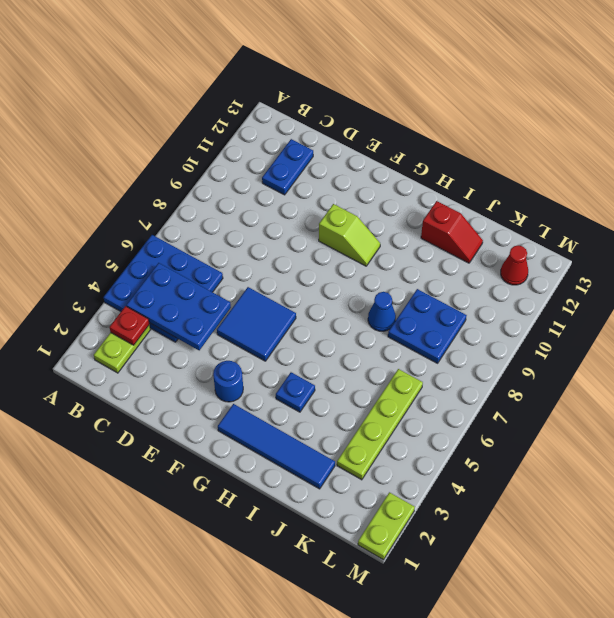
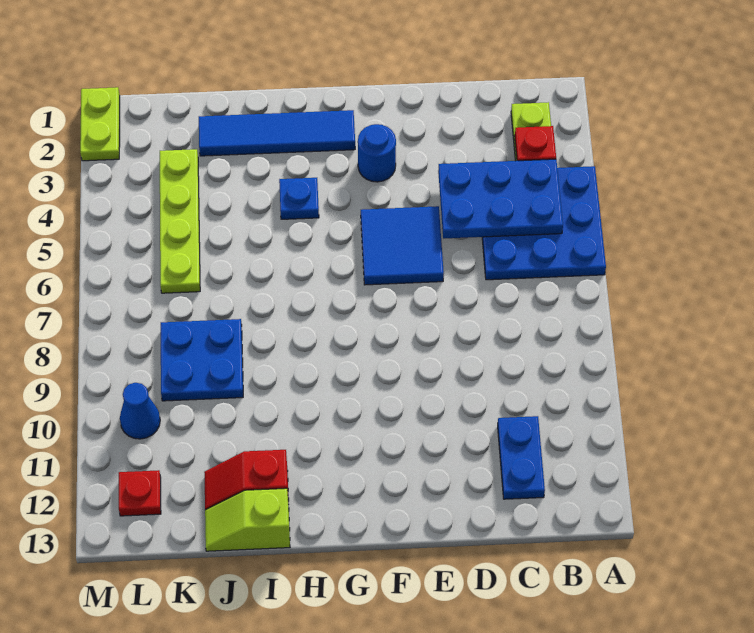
lime 1x2 slope [319,204,380,266] -> lime 1x2 slope moved to [205,488,290,551]
blue 1x1 cone [368,292,396,331] -> blue 1x1 cone moved to [120,383,160,439]
red 1x1 cone [501,245,528,285] -> red 1x1 plate [119,470,161,516]

